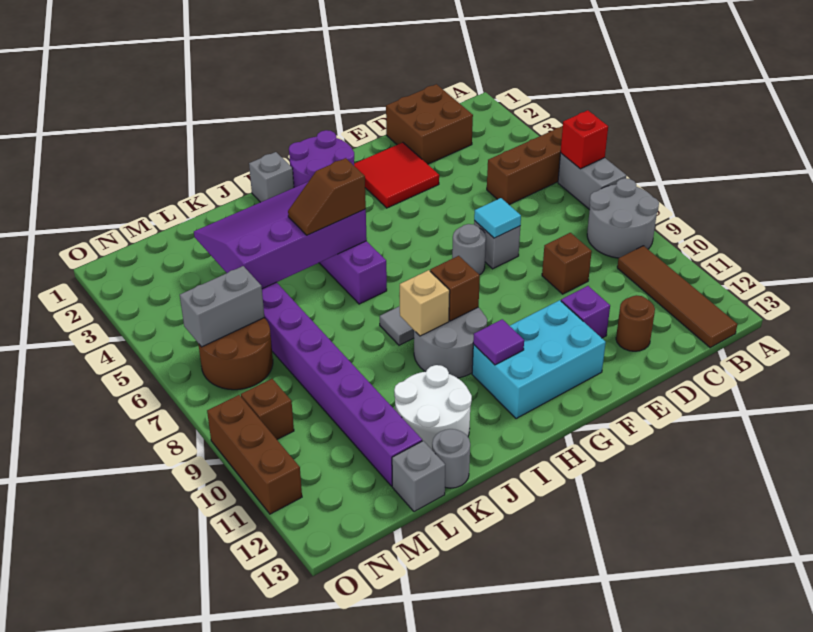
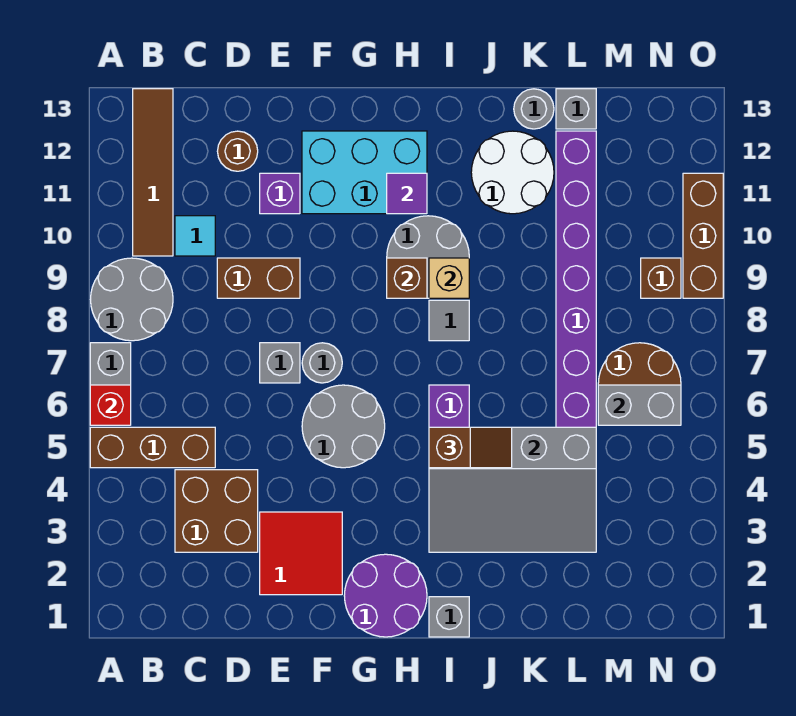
brown 2x2 brick [386,84,473,164] -> brown 2x2 brick moved to [175,470,258,552]
brown 1x1 brick [542,233,592,294] -> brown 1x2 brick [217,258,300,298]
cyan 1x1 tile [474,198,521,238] -> cyan 1x1 tile moved to [175,216,215,256]
none -> grey 2x2 round brick [302,385,385,468]
purple 3x4 slope [194,182,367,289] -> grey 3x4 slope [429,427,596,552]

